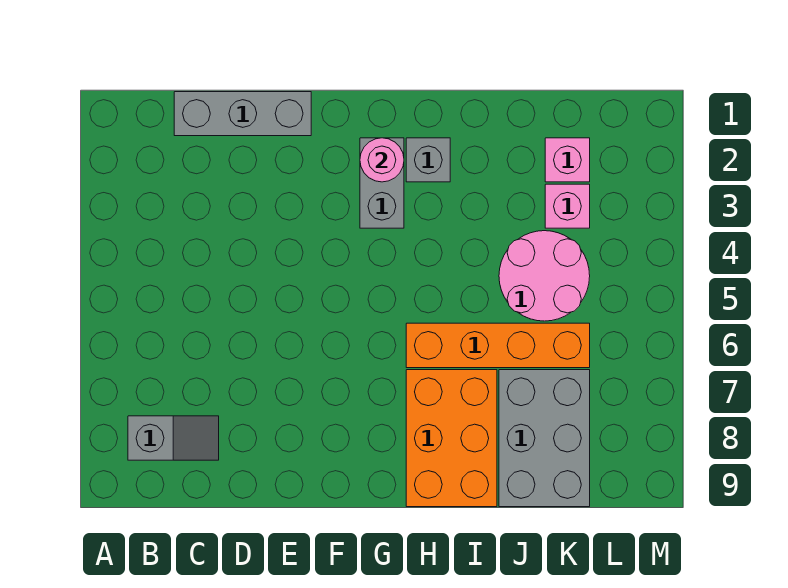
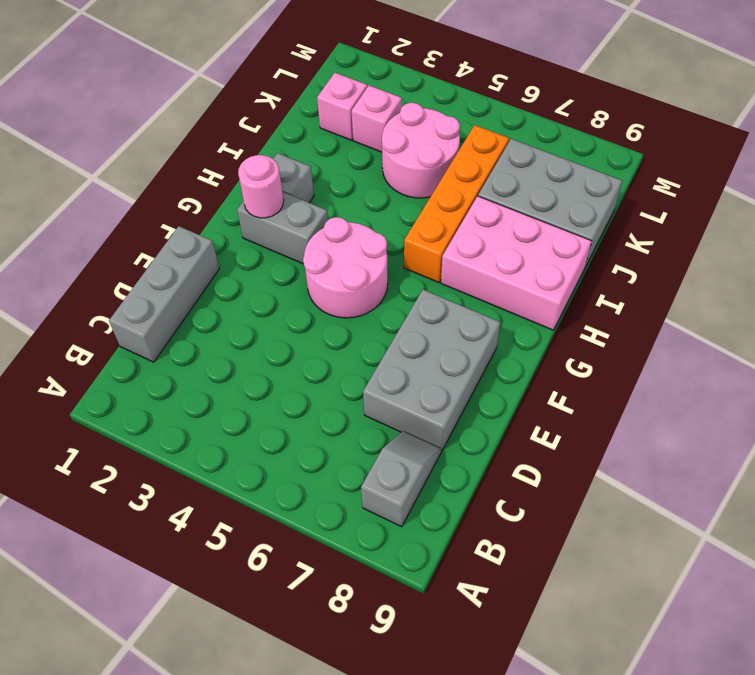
none -> grey 2x3 brick [363,290,500,451]
none -> pink 2x2 round brick [303,217,388,318]
orange 2x3 brick [406,370,497,507] -> pink 2x3 brick [441,196,592,330]

